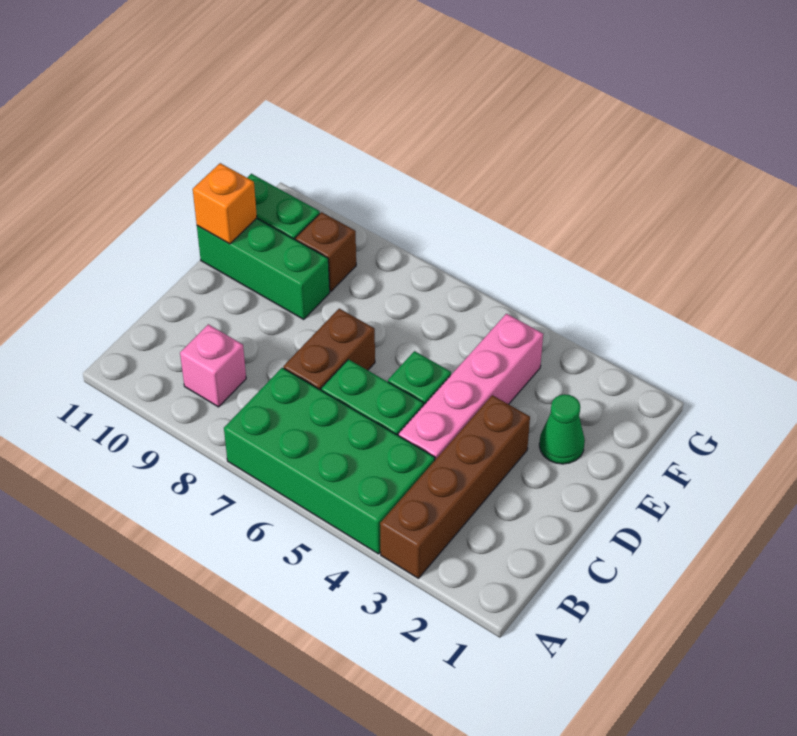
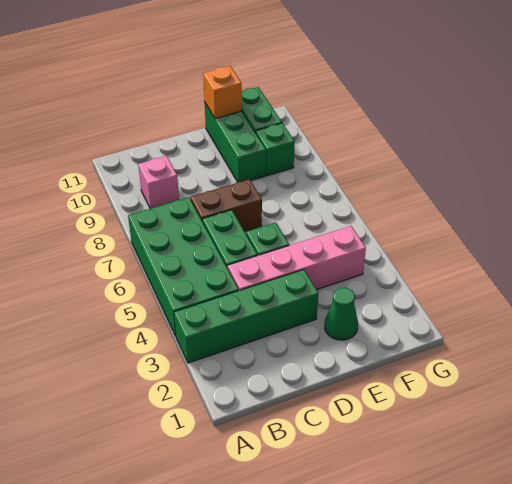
brown 1x4 brick [380,395,530,578] -> green 1x4 brick [174,270,318,363]
brown 1x1 brick [295,212,356,291] -> green 1x1 brick [256,123,295,176]

